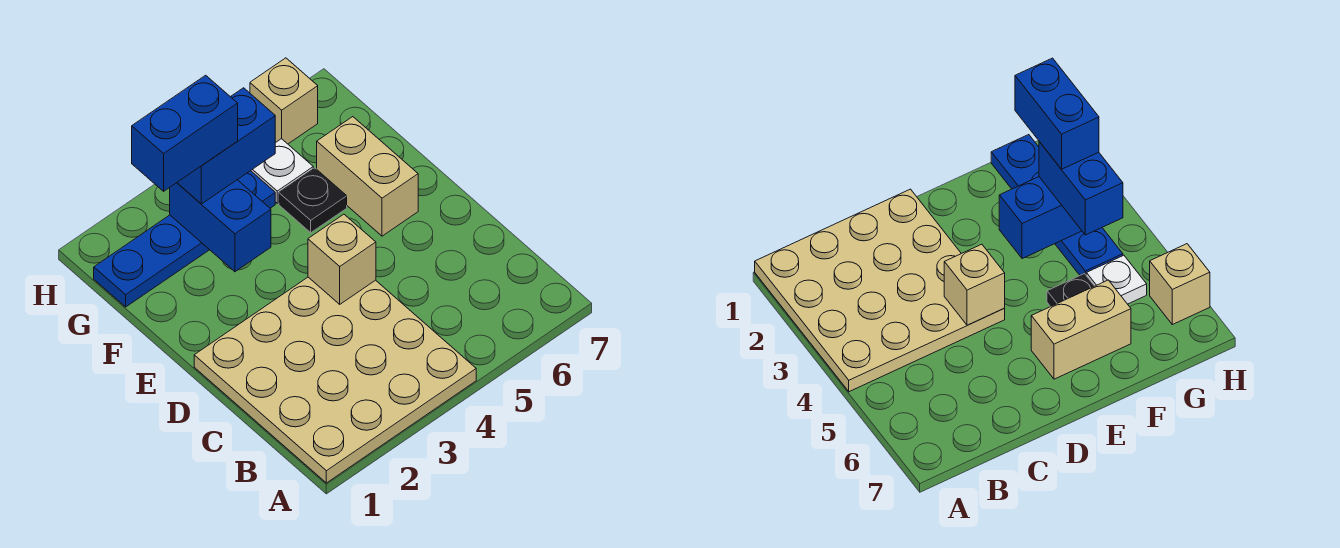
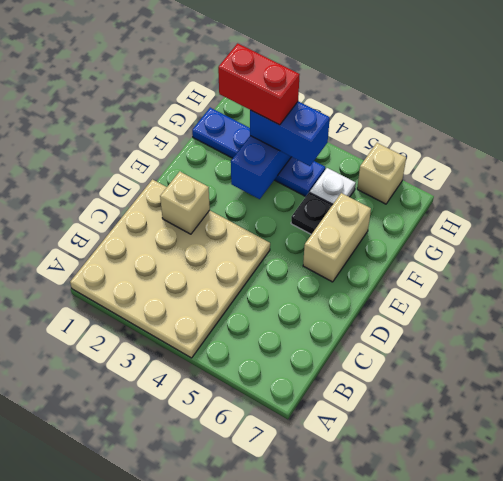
tan 1x1 brick [308,214,376,304] -> tan 1x1 brick moved to [160,171,210,234]
blue 1x2 brick [132,75,238,191] -> red 1x2 brick [218,43,300,125]

